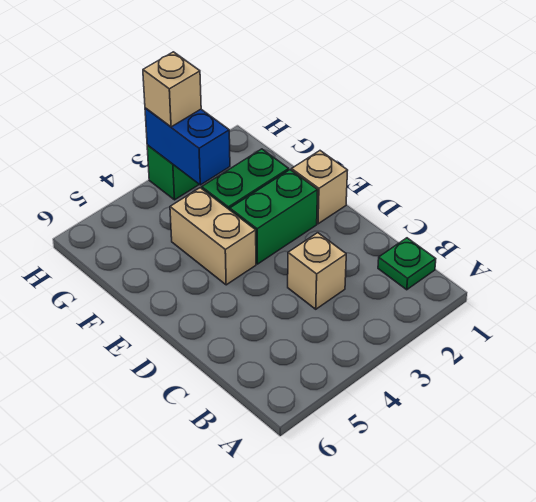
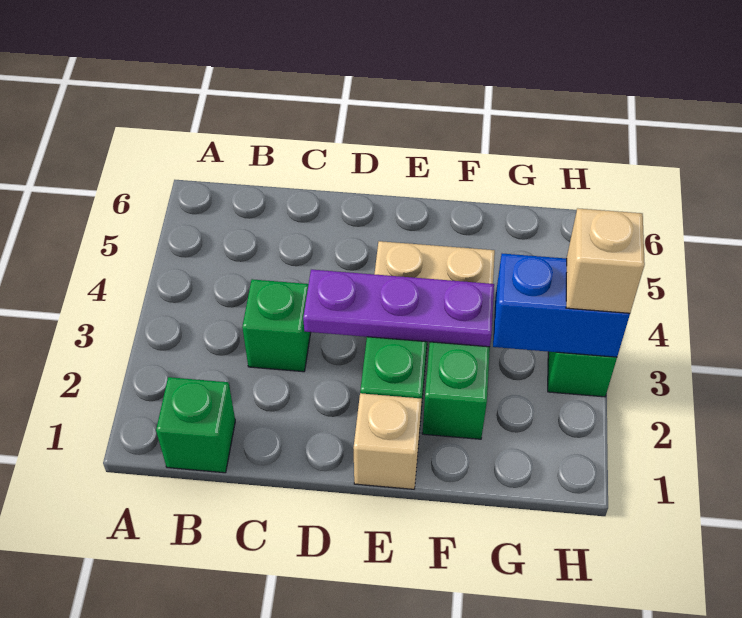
green 1x1 plate [378,238,436,290] -> green 1x1 brick [156,377,235,473]
tan 1x1 brick [288,233,346,309] -> green 1x1 brick [242,279,311,372]
none -> purple 1x3 plate [303,270,494,347]

